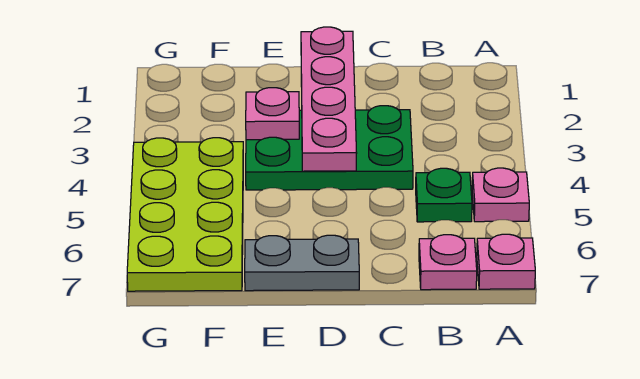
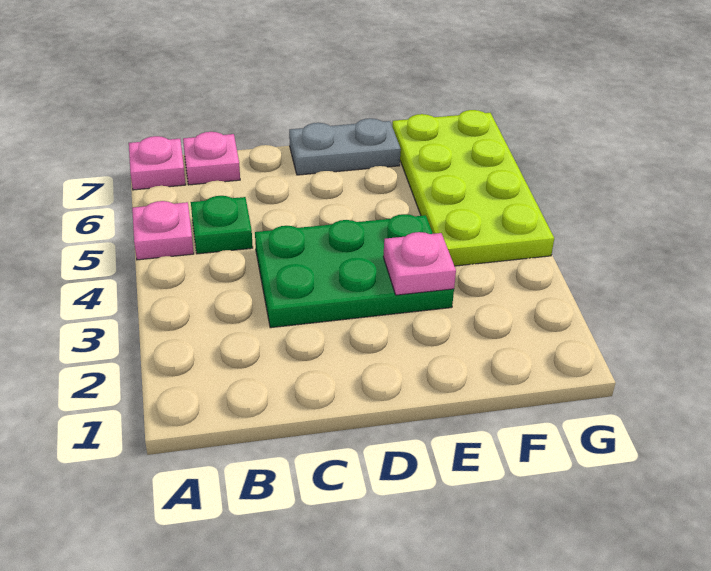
pink 1x4 plate [301,27,357,171] -> none

